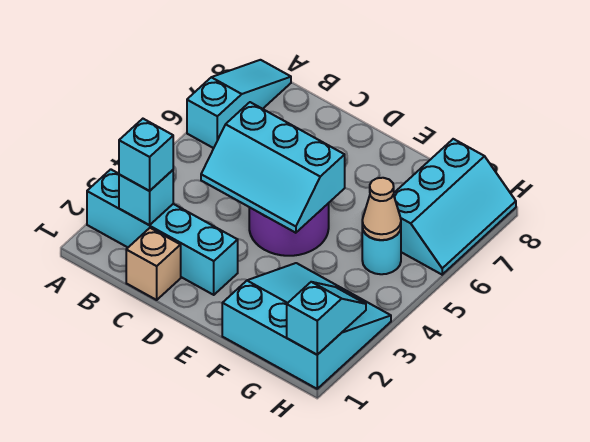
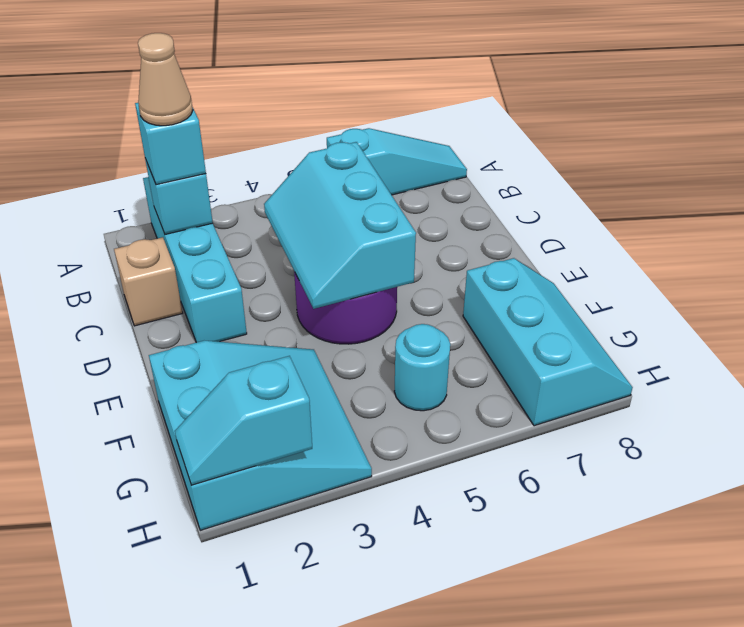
tan 1x1 cone [362,178,401,240] -> tan 1x1 cone moved to [138,33,193,126]
cyan 2x3 slope [394,139,516,275] -> cyan 2x3 slope turned to [463,258,633,426]
cyan 1x2 slope [287,282,366,355] -> cyan 1x2 slope turned to [175,356,312,485]

